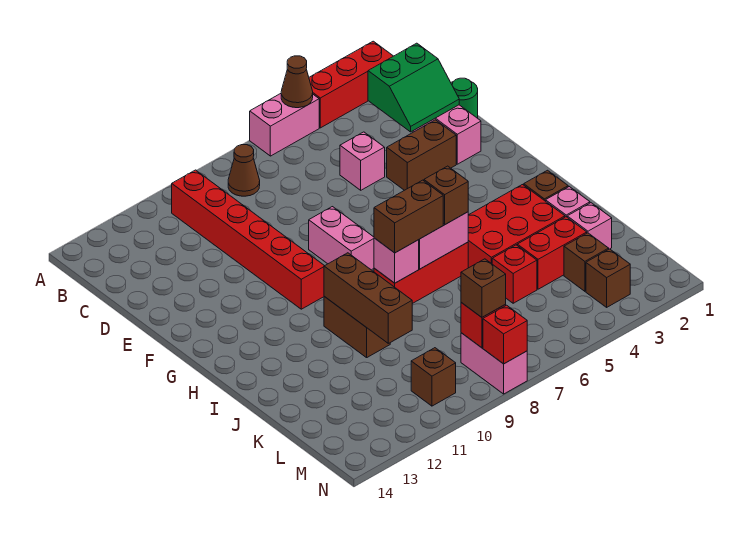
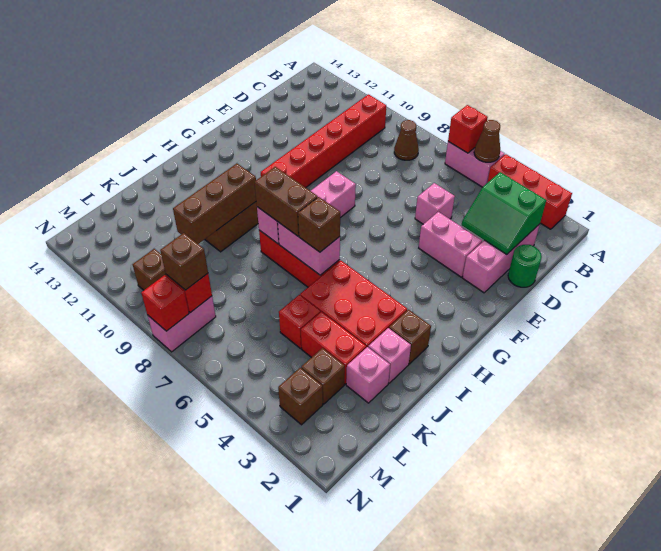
none -> red 1x1 brick [448,105,488,153]
brown 1x2 brick [387,120,456,190] -> pink 1x2 brick [419,212,482,277]

